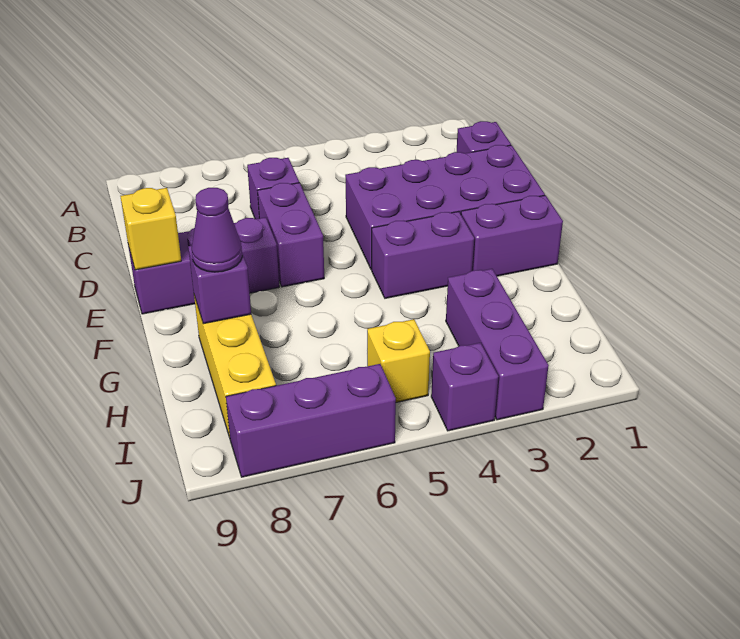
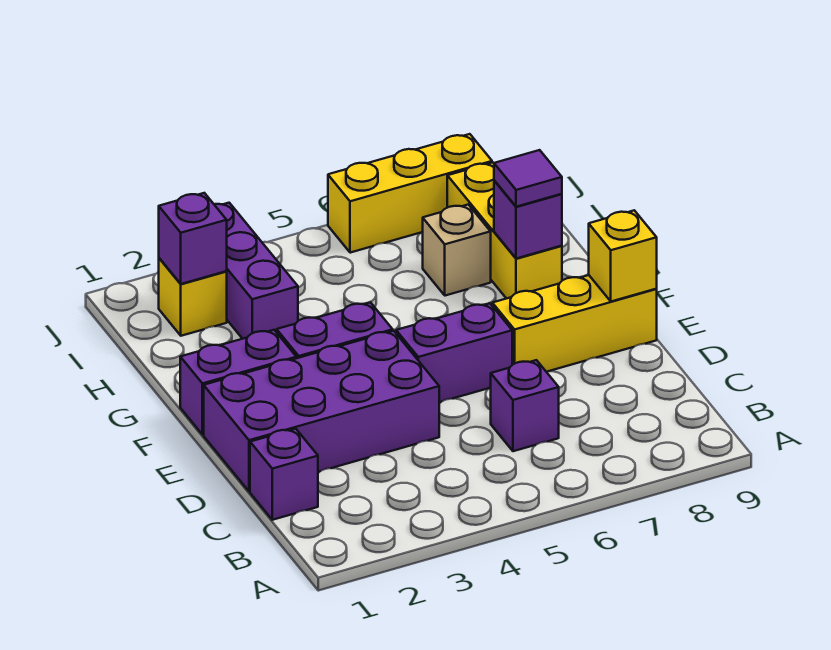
purple 1x2 brick [257,183,324,287] -> purple 1x2 brick turned to [396,303,512,402]
purple 1x3 brick [128,217,279,314] -> yellow 1x3 brick [492,275,657,371]
purple 1x1 cone [192,188,242,272] -> purple 1x1 tile [494,150,562,207]
none -> tan 1x1 brick [423,205,491,296]
yellow 1x1 brick [367,319,430,403] -> yellow 1x1 brick moved to [159,258,227,336]
purple 1x1 brick [431,343,499,431] -> purple 1x1 brick moved to [159,193,227,284]
purple 1x3 brick [226,364,396,477] -> yellow 1x3 brick [328,134,492,253]

